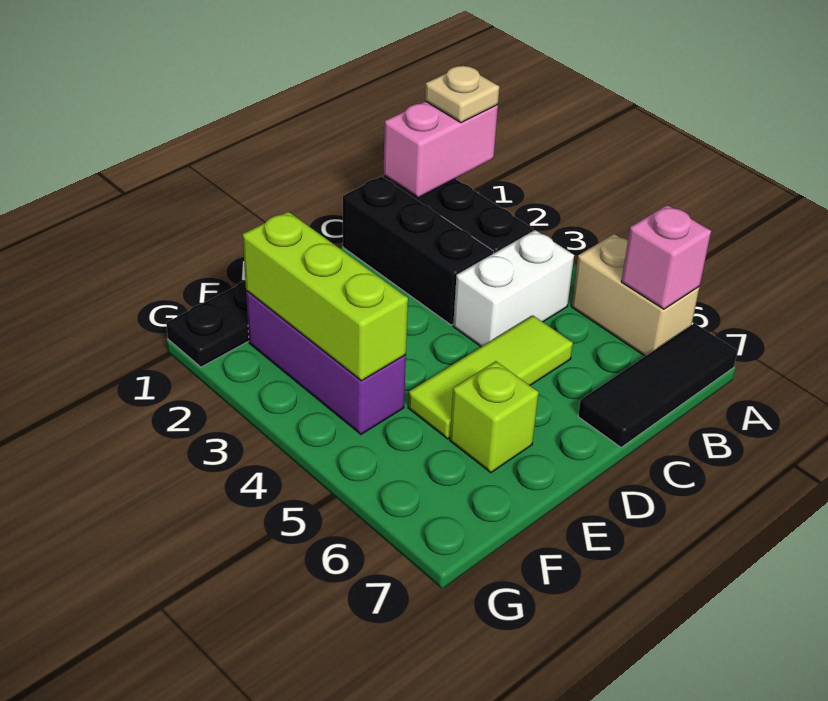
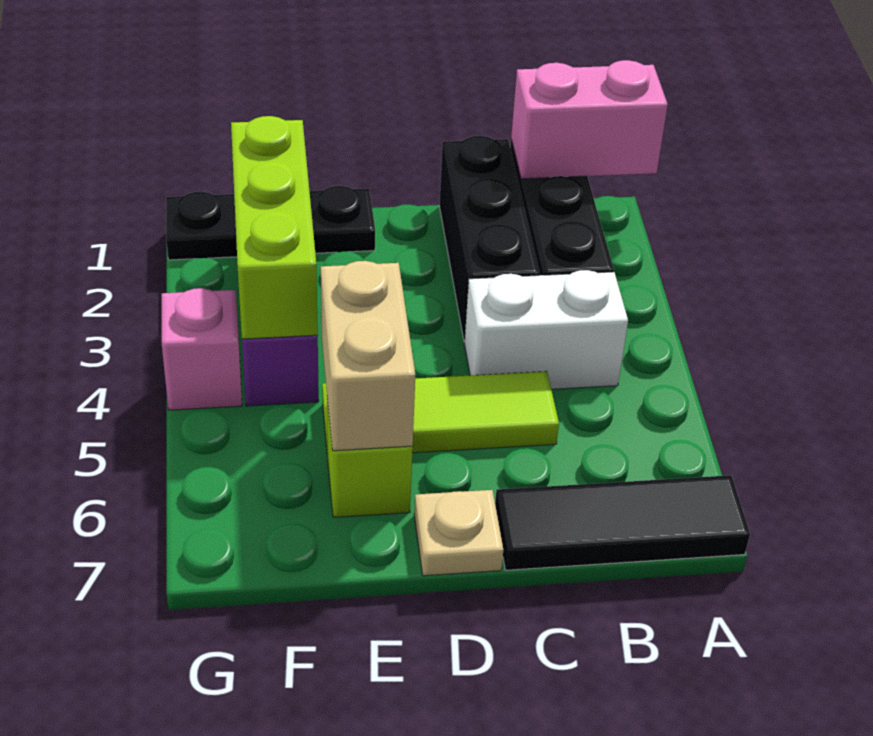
tan 1x1 plate [425,65,499,123] -> tan 1x1 plate moved to [414,490,503,576]
tan 1x2 brick [571,234,700,356] -> tan 1x2 brick moved to [321,261,415,451]
pink 1x1 brick [621,205,711,309] -> pink 1x1 brick moved to [162,288,242,410]

